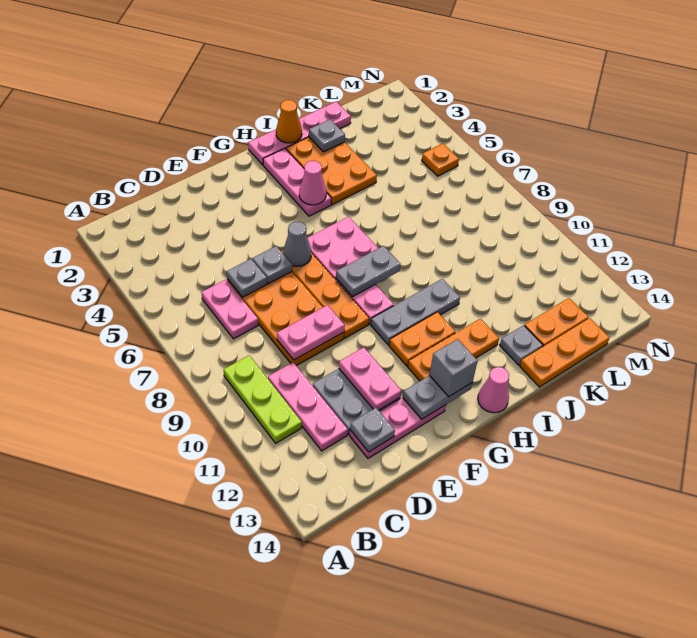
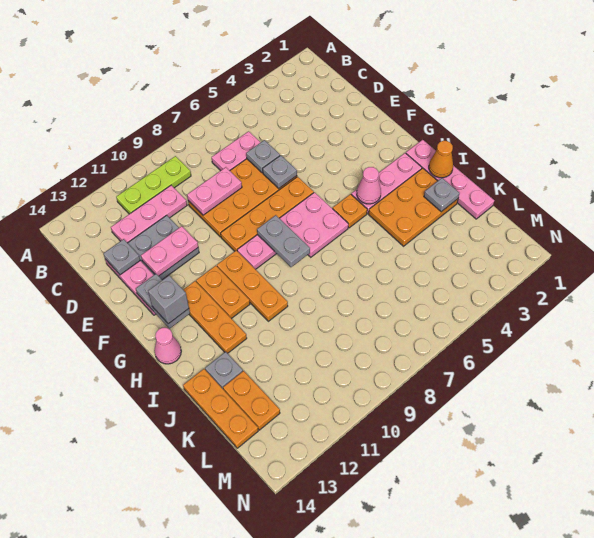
pink 1x2 plate [277,305,345,360] -> pink 1x2 plate turned to [187,167,242,215]
grey 1x1 cone [283,221,311,266] -> none
grey 1x3 plate [371,279,460,345] -> orange 1x3 plate [217,250,288,321]
orange 1x1 plate [422,143,459,176] -> orange 1x1 plate moved to [333,194,367,228]

